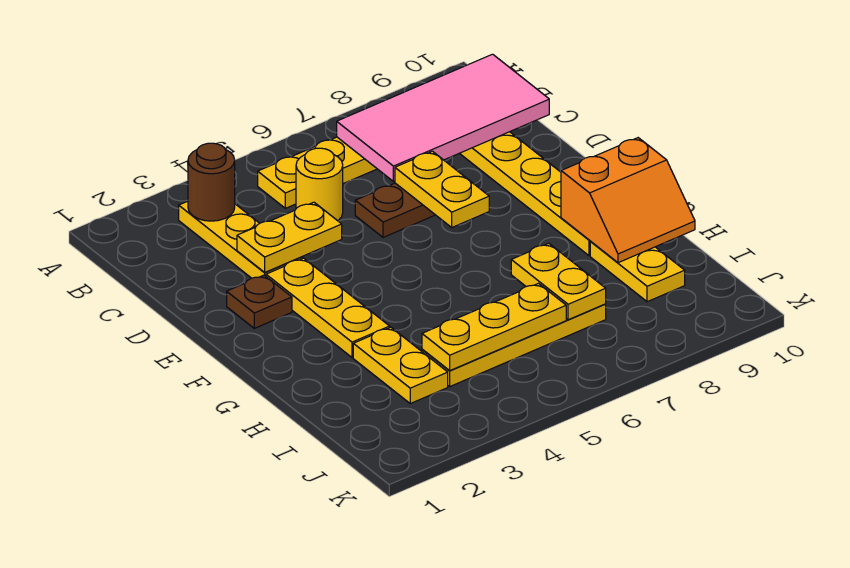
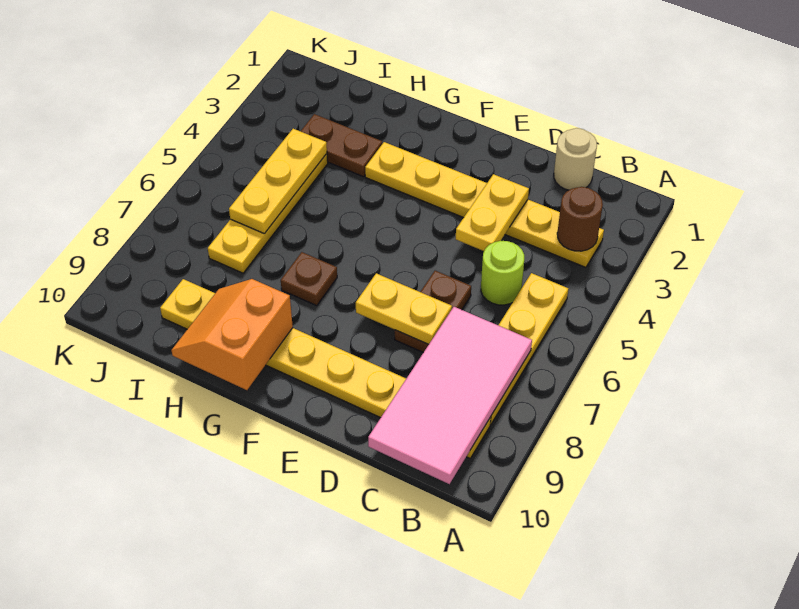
none -> tan 1x1 round brick [554,128,597,190]
yellow 1x1 round brick [296,148,343,221] -> lime 1x1 round brick [481,241,524,305]
brown 1x1 plate [227,275,292,328] -> brown 1x1 plate moved to [281,252,337,306]
yellow 1x2 plate [353,327,448,403] -> brown 1x2 plate [301,114,382,177]
yellow 1x2 plate [511,243,606,320] -> none

